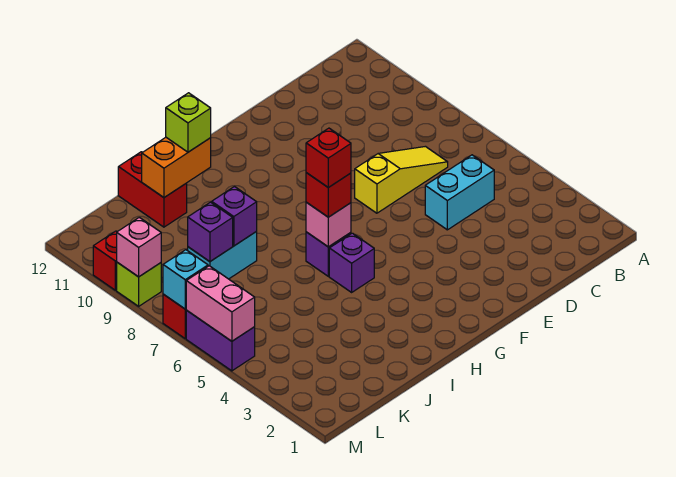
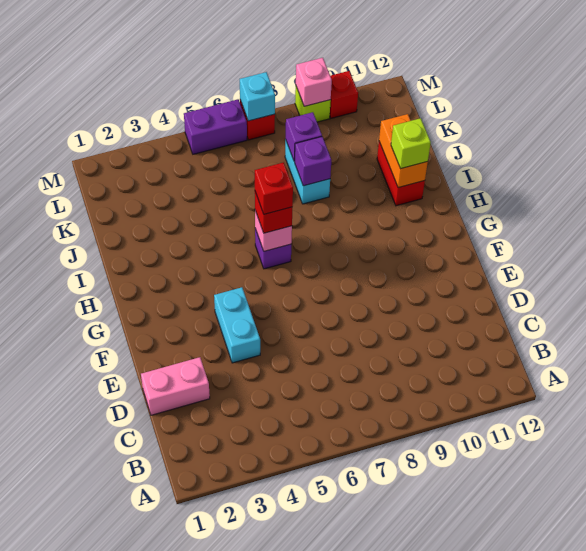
cyan 1x2 brick [425,155,494,230] -> cyan 1x2 brick moved to [214,287,260,363]
yellow 1x3 slope [355,146,448,213] -> none
purple 1x1 brick [329,233,374,292] -> none
red 1x2 brick [118,152,187,227] -> red 1x2 brick turned to [377,142,425,206]
pink 1x2 brick [186,266,255,341] -> pink 1x2 brick moved to [141,357,210,415]

